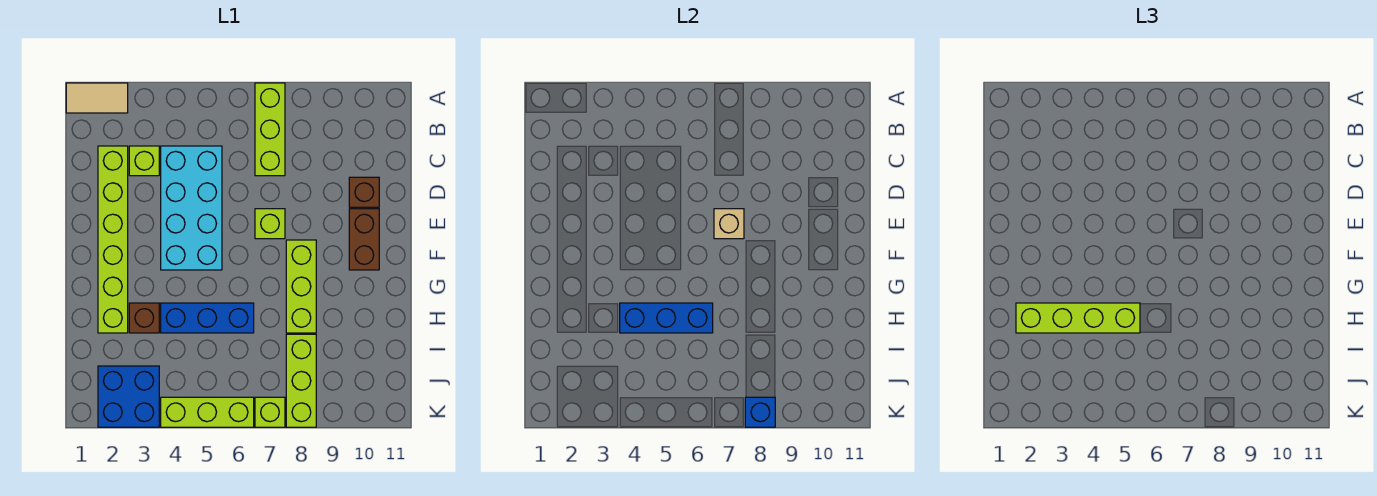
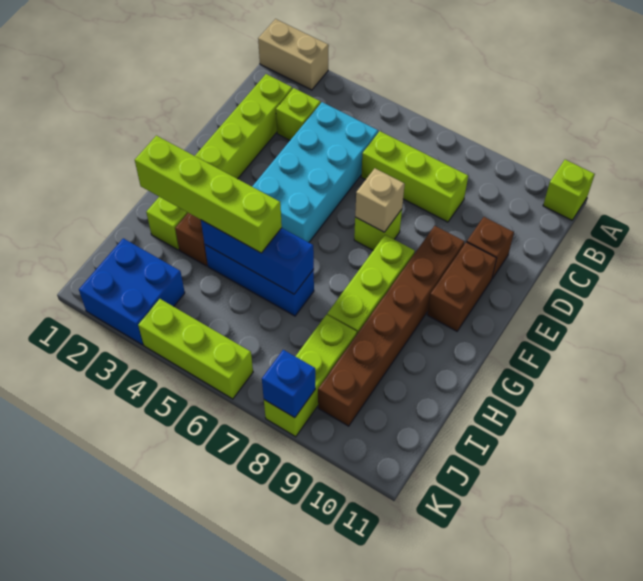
tan 1x2 tile [66,83,128,113] -> tan 1x2 brick [258,19,329,90]
lime 1x3 brick [255,83,285,176] -> lime 1x3 brick turned to [361,131,468,222]
none -> brown 1x6 brick [318,226,465,426]
lime 1x1 brick [255,397,285,427] -> lime 1x1 brick moved to [543,160,595,220]

